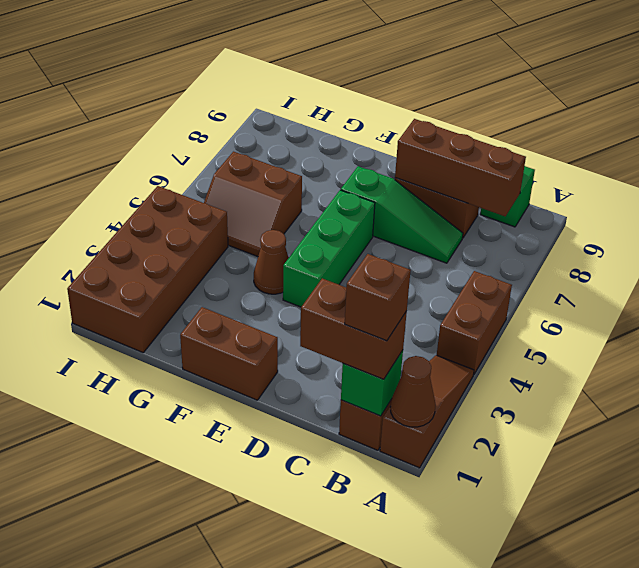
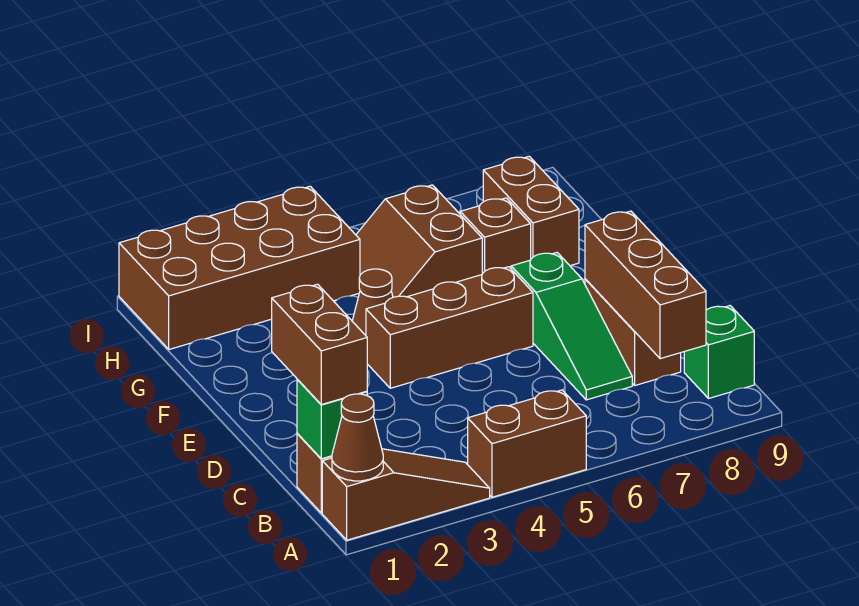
brown 1x1 brick [345,254,411,341] -> brown 1x1 brick moved to [460,198,531,274]
brown 1x2 brick [180,307,278,400] -> brown 1x2 brick moved to [483,156,579,266]
green 1x3 brick [283,190,375,307] -> brown 1x3 brick [366,267,533,388]

